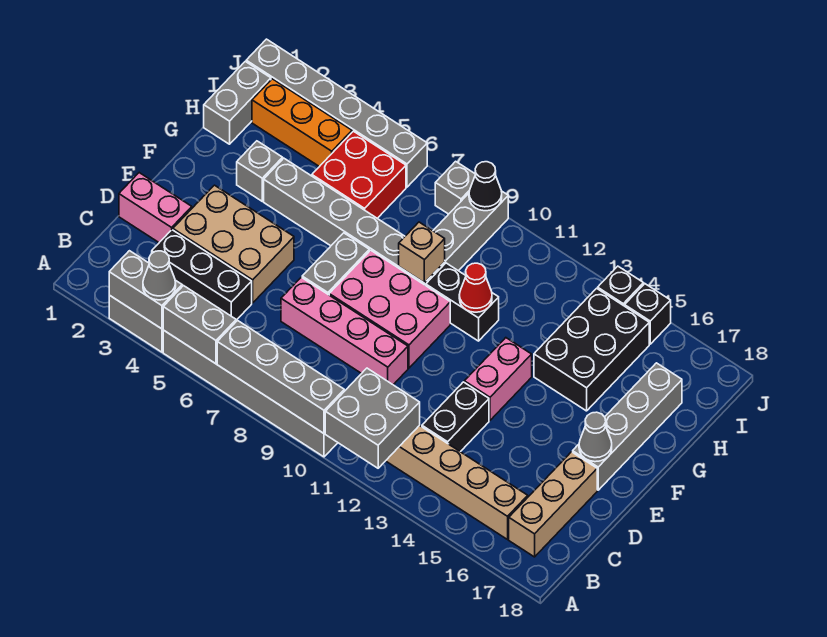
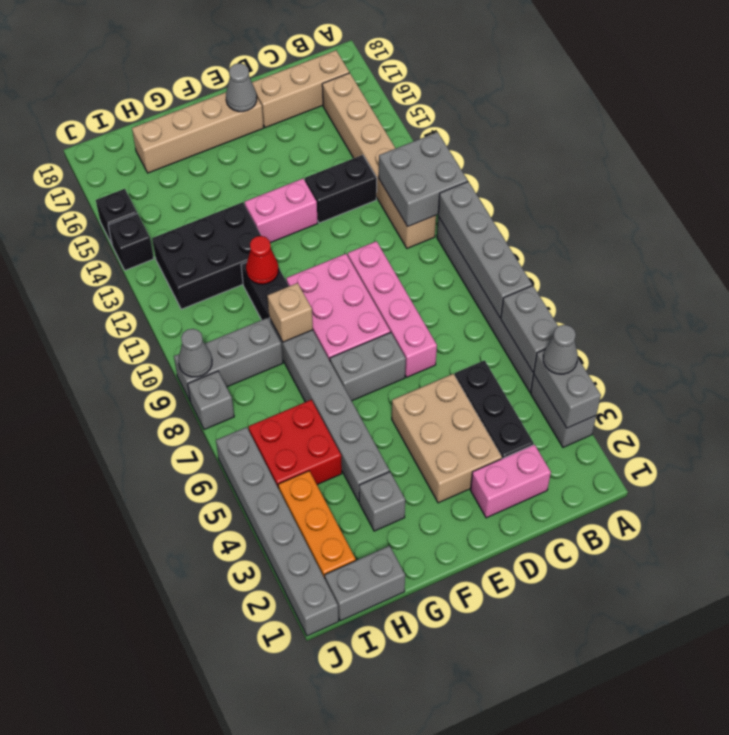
pink 1x2 brick [119,173,192,242] -> pink 1x2 brick turned to [470,445,551,518]
grey 1x4 brick [573,363,682,490] -> tan 1x4 brick [132,92,264,173]
black 2x3 brick [534,288,649,411] -> black 2x3 brick moved to [152,202,261,309]
black 1x1 cone [469,162,502,211] -> grey 1x1 cone [178,329,212,377]

